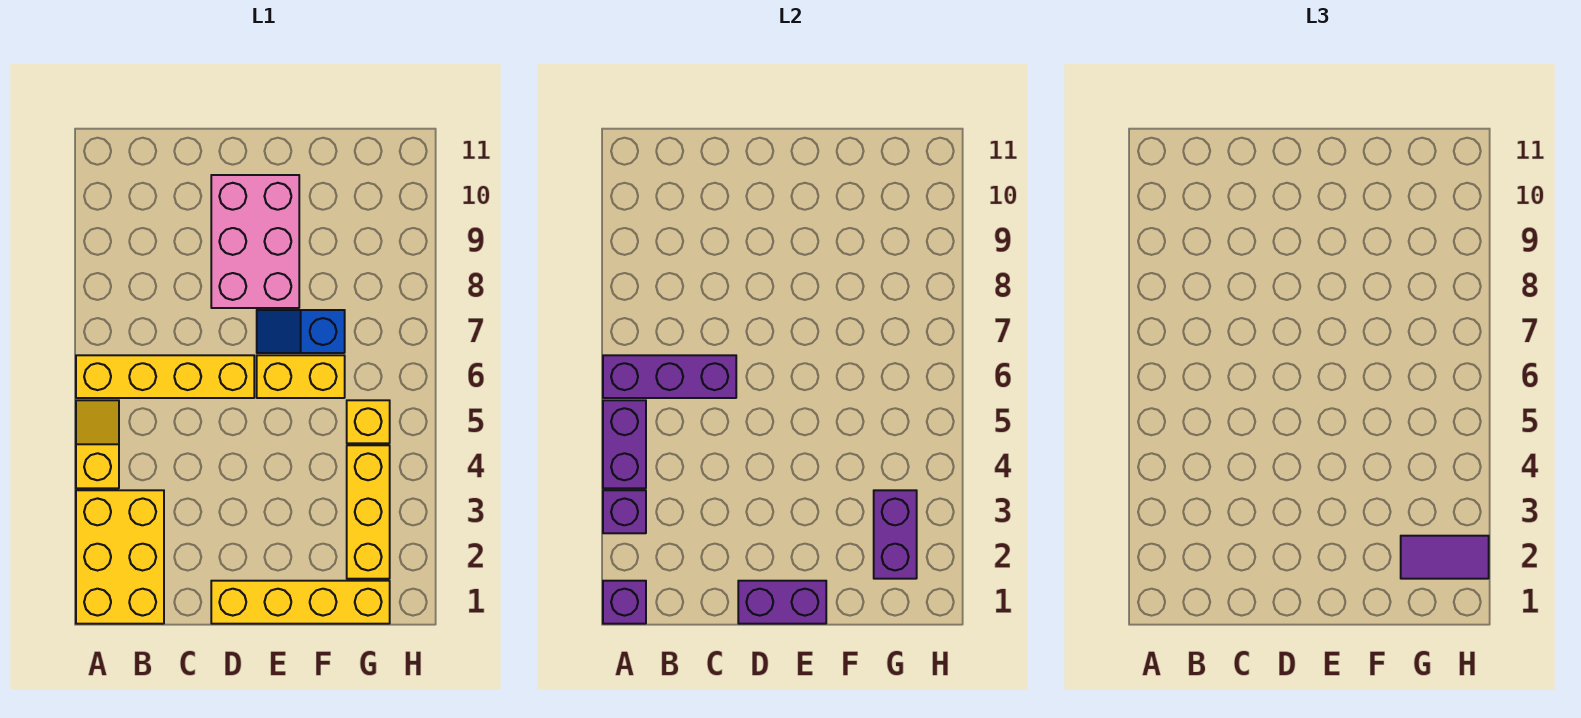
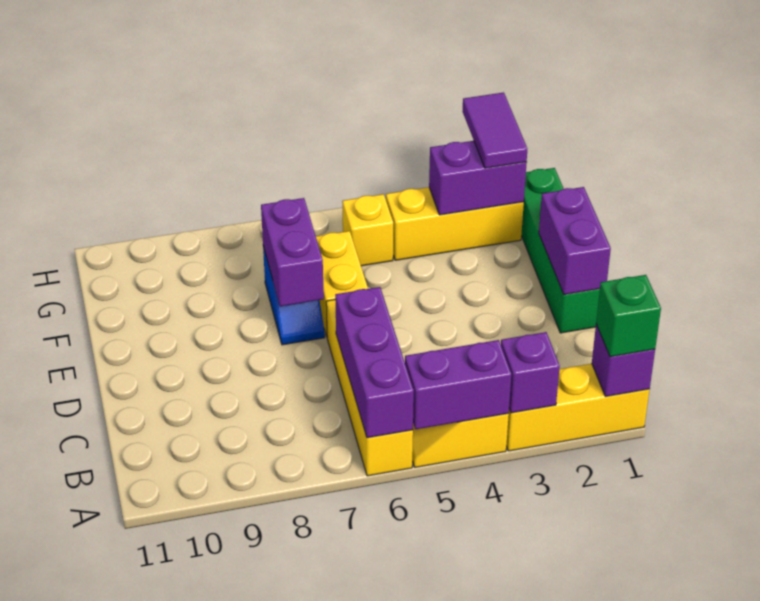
yellow 2x3 brick [76,490,164,624] -> yellow 1x3 brick [506,364,650,451]
none -> green 1x1 brick [596,275,661,357]
yellow 1x4 brick [211,581,390,624] -> green 1x4 brick [521,168,600,333]
pink 2x3 brick [211,175,299,308] -> none
none -> purple 1x2 brick [261,198,324,306]

